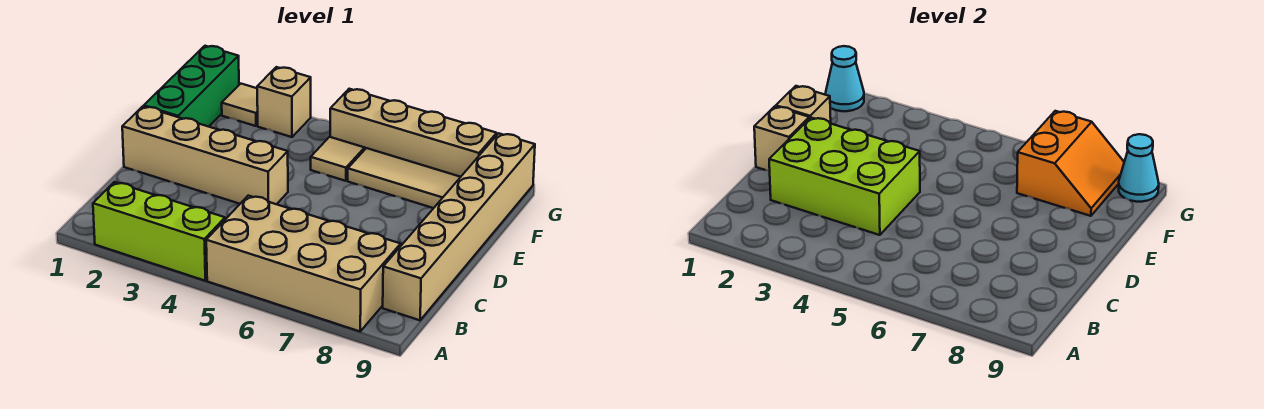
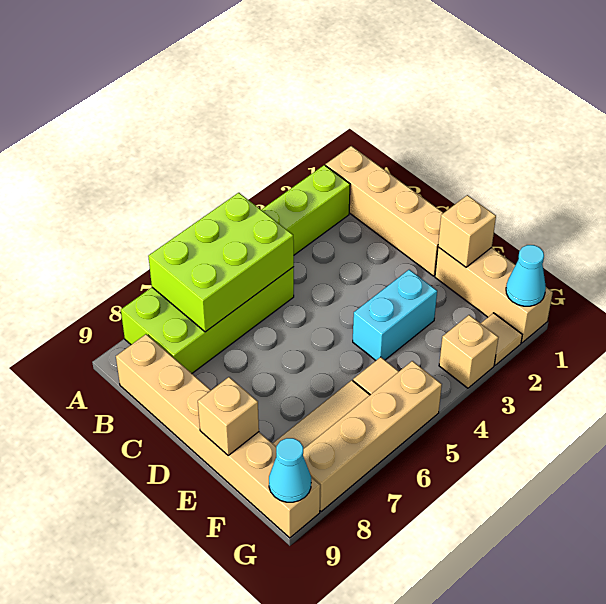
tan 2x4 brick [206,196,401,331] -> lime 2x4 brick [121,267,294,373]
lime 2x3 brick [769,118,920,235] -> lime 2x3 brick moved to [148,193,294,332]
tan 1x4 brick [122,106,288,204] -> tan 1x4 brick turned to [326,146,443,276]
tan 1x1 brick [754,106,809,171] -> tan 1x1 brick moved to [198,377,259,455]
green 1x3 brick [144,46,239,127] -> tan 1x3 brick [435,247,553,343]
none -> cyan 1x2 brick [353,270,437,360]
orange 2x2 slope [1017,111,1124,216] -> none

